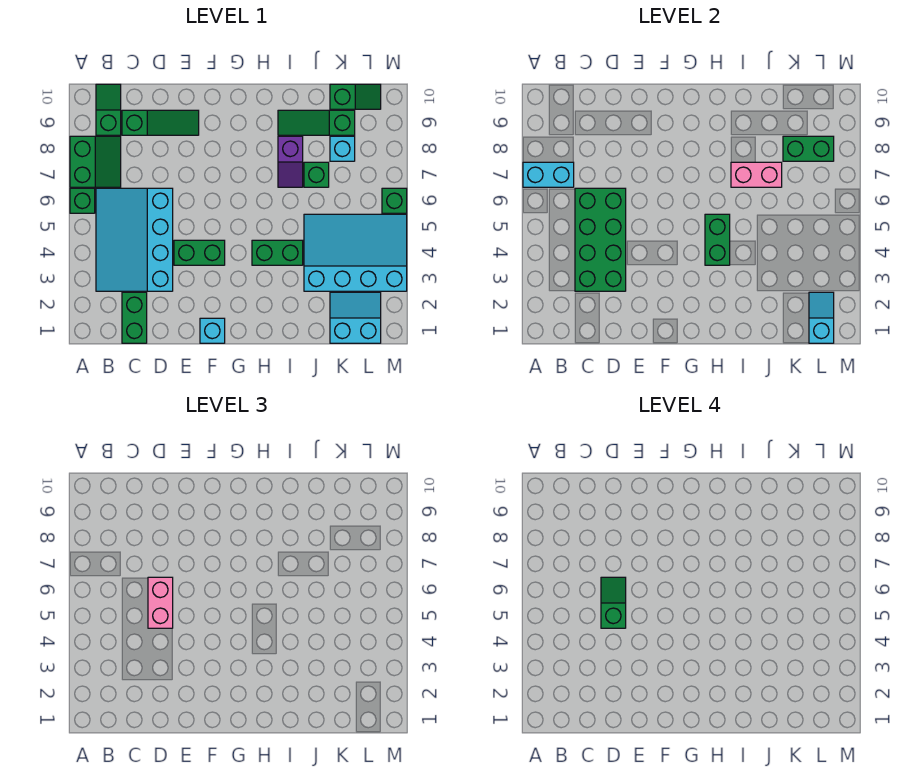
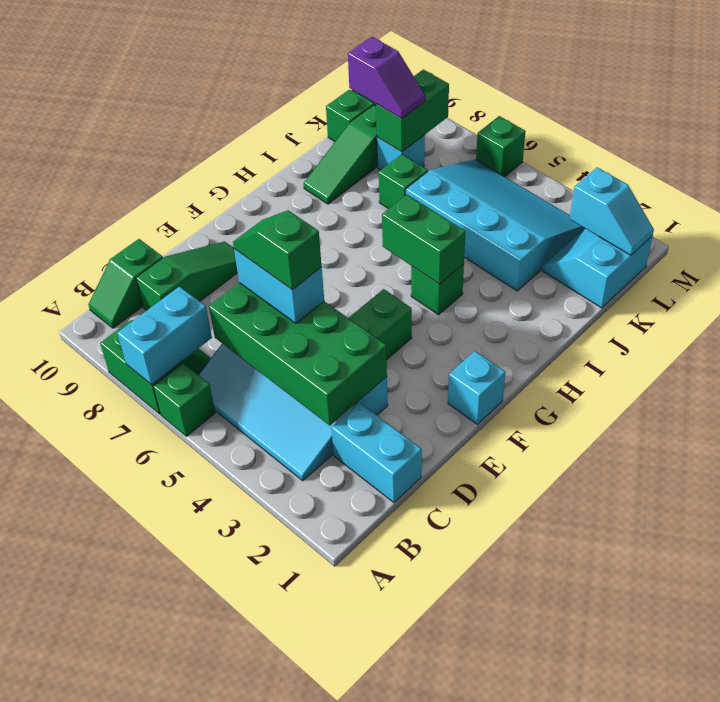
green 1x2 slope [96,84,121,135] -> green 1x2 slope turned to [88,239,163,328]
green 1x2 brick [122,292,147,343] -> cyan 1x2 brick [331,403,422,503]
pink 1x2 brick [148,577,173,628] -> cyan 1x2 brick [234,249,324,323]
green 1x2 brick [252,240,303,265] -> green 1x1 brick [411,264,464,315]
purple 1x2 slope [278,136,303,187] -> purple 1x2 slope moved to [348,37,425,119]
pink 1x2 brick [731,162,782,187] -> none
cyan 3x4 slope [304,214,407,291] -> cyan 3x4 slope turned to [406,159,585,291]
cyan 1x2 slope [809,292,834,343] -> cyan 1x2 slope turned to [570,167,654,255]

